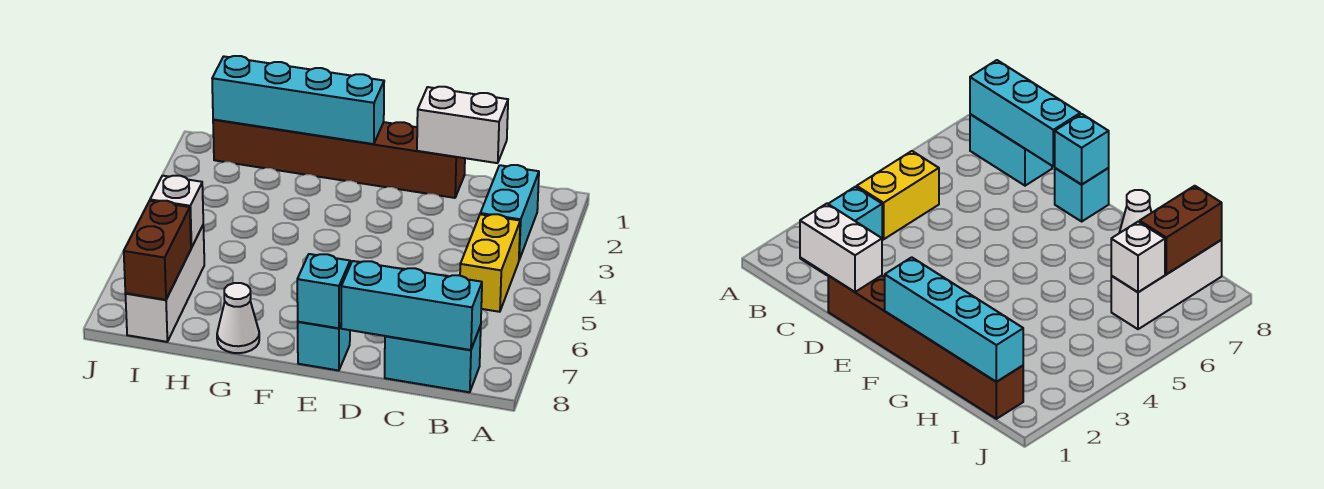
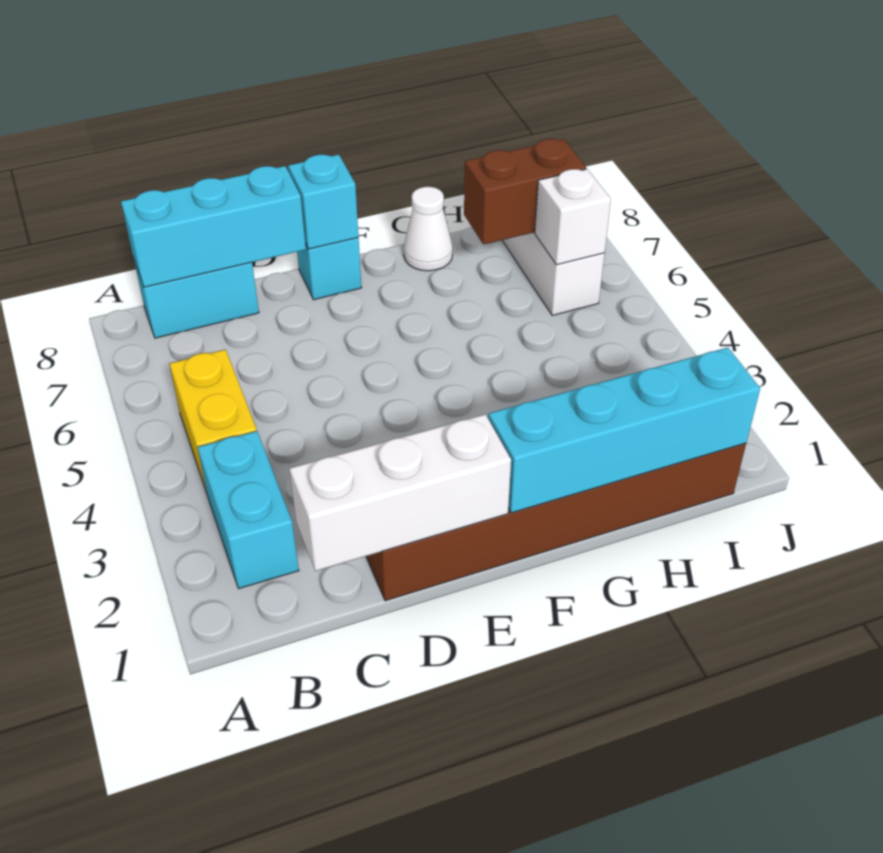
white 1x2 brick [417,87,508,163] -> white 1x3 brick [289,414,511,571]
brown 1x2 brick [124,201,191,300] -> brown 1x2 brick turned to [464,139,586,244]

